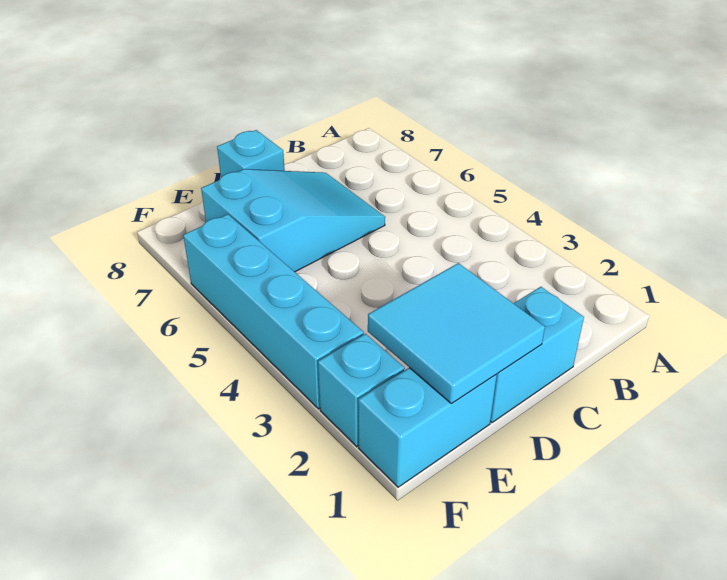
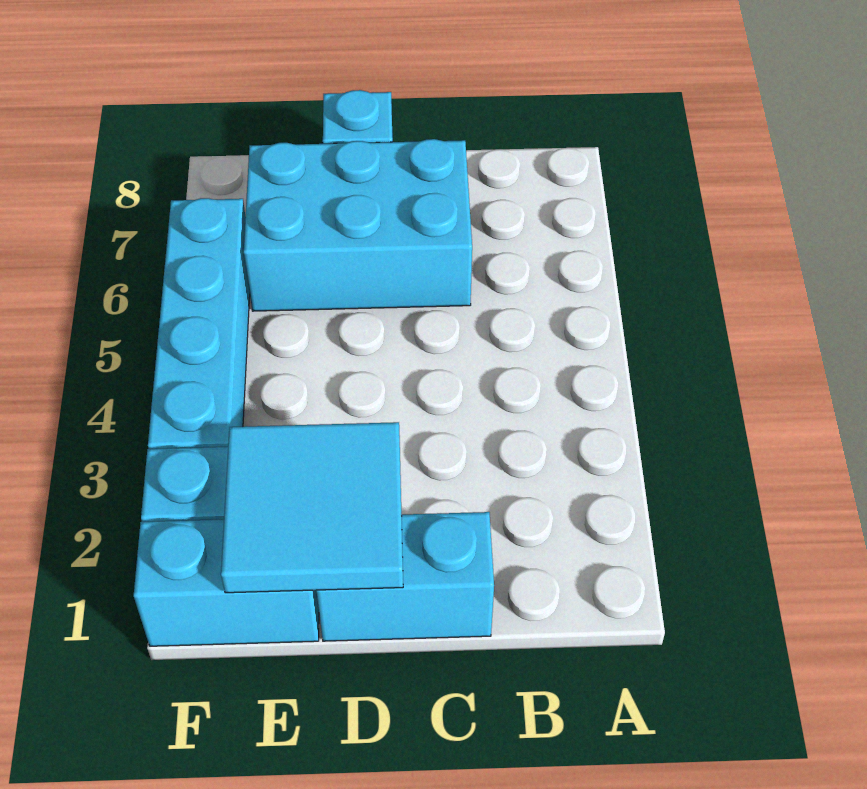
cyan 2x3 slope [201,169,385,272] -> cyan 2x3 brick [244,139,472,311]

